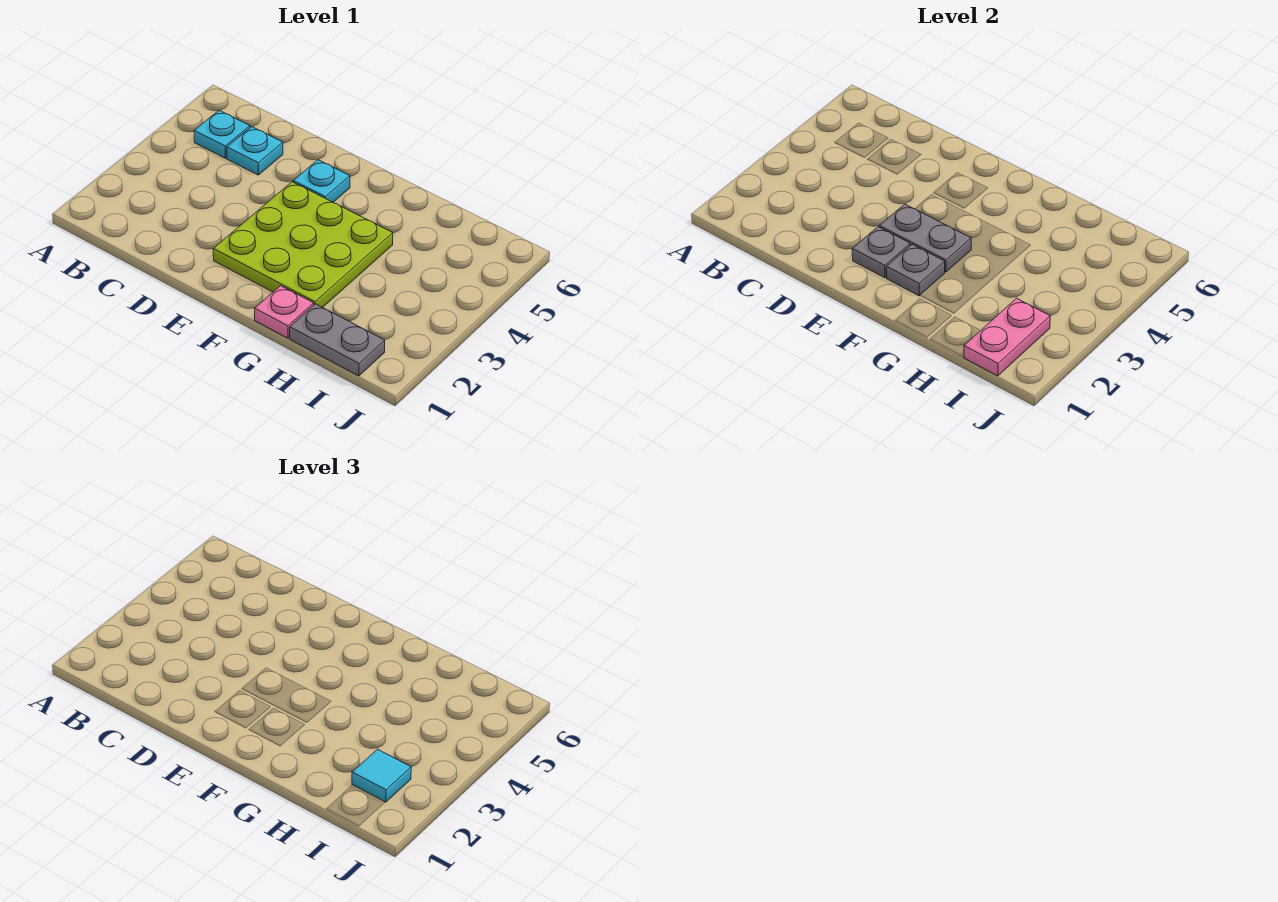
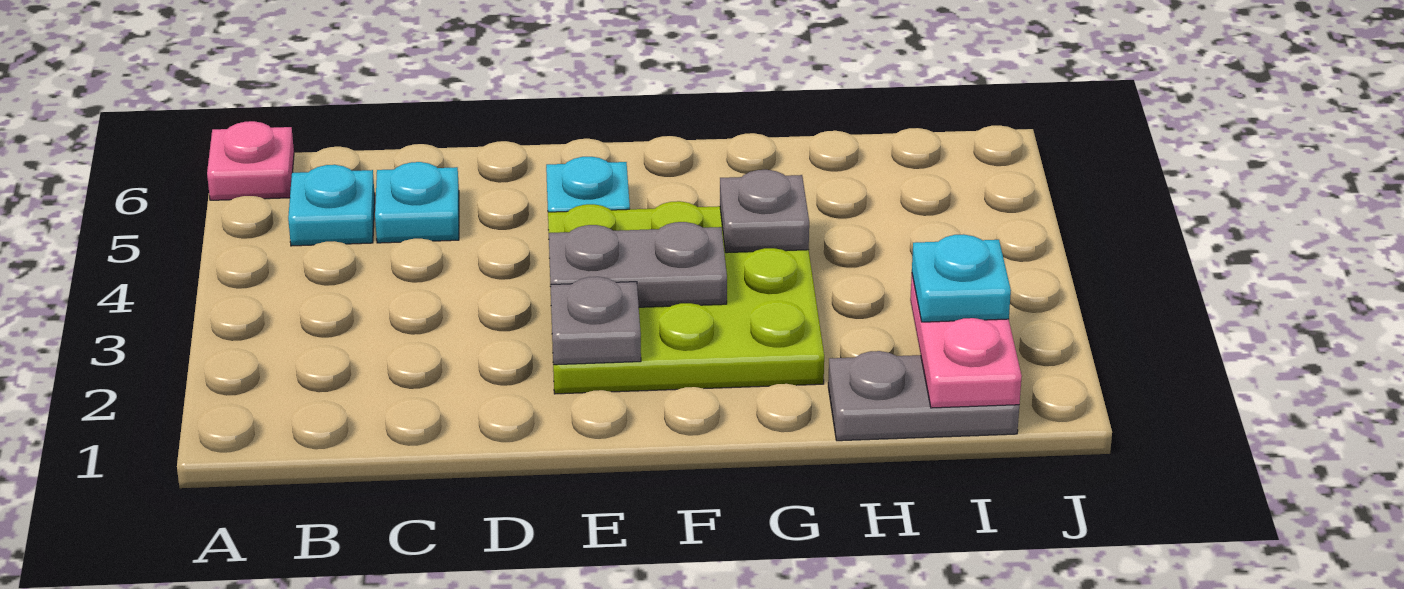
grey 1x1 plate [886,244,945,296] -> grey 1x1 plate moved to [720,170,809,253]
pink 1x1 plate [255,286,314,338] -> pink 1x1 plate moved to [207,121,294,200]
cyan 1x1 tile [352,749,411,802] -> cyan 1x1 plate [912,234,1011,322]

